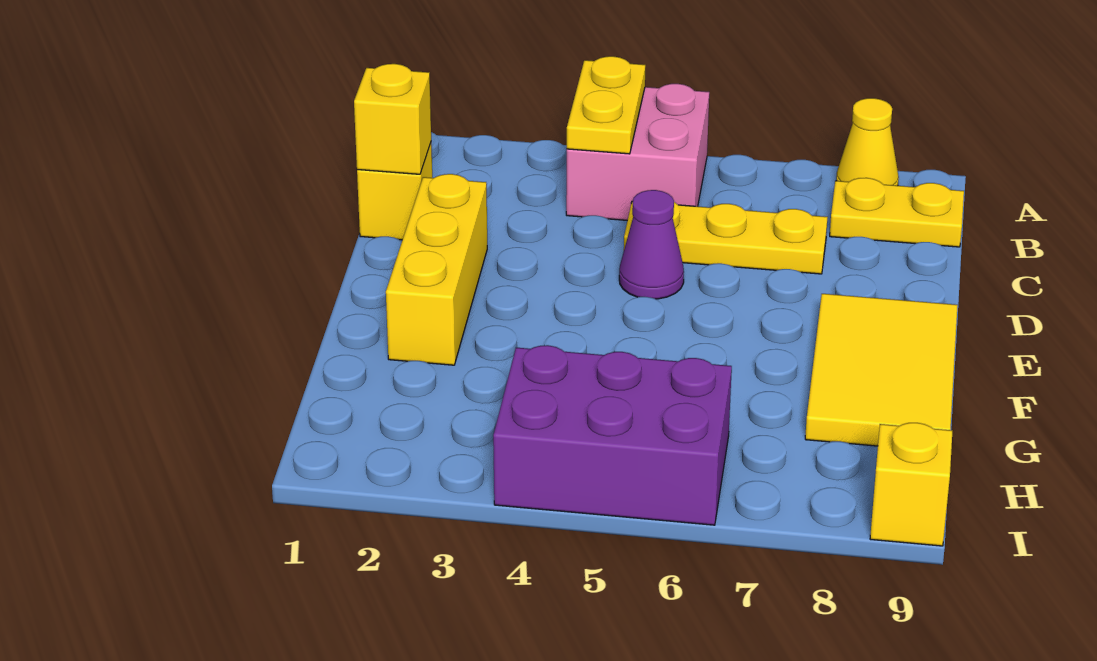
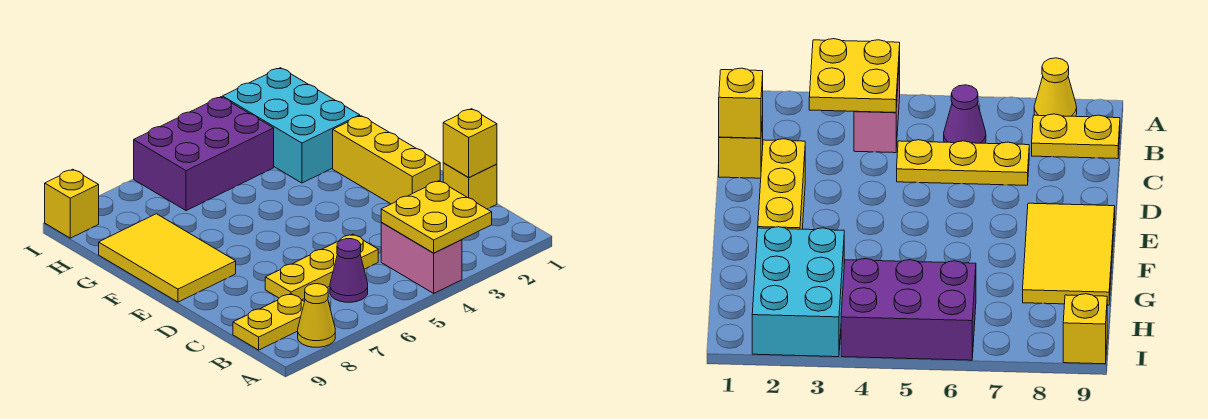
pink 2x2 brick [566,84,709,220] -> pink 1x2 brick [381,223,462,293]
yellow 1x2 plate [567,56,645,154] -> yellow 2x2 plate [381,181,492,253]
purple 1x1 cone [619,190,684,299] -> purple 1x1 cone moved to [330,239,368,302]
none -> cyan 2x3 brick [222,68,360,183]

